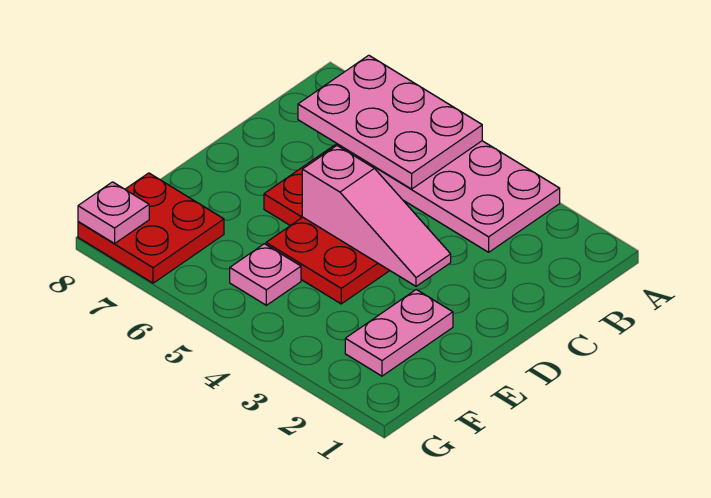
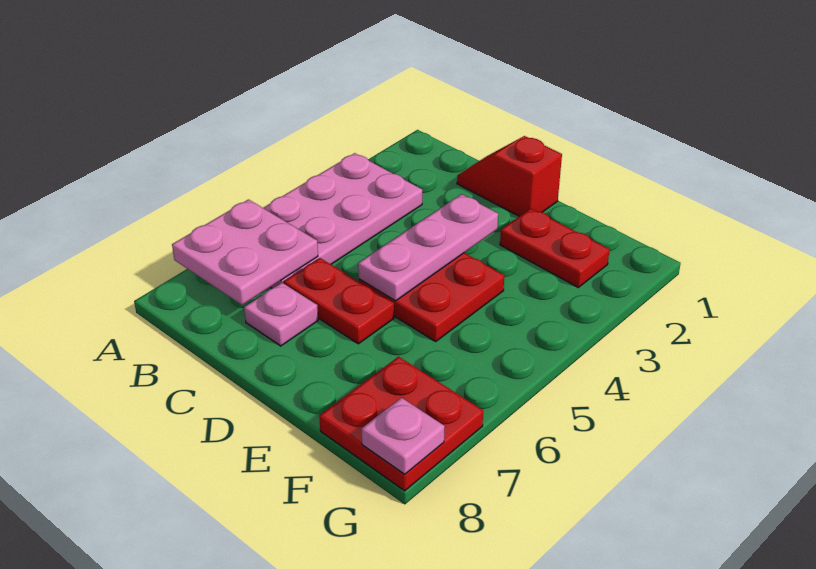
pink 2x3 plate [298,55,482,189] -> pink 2x2 plate [172,200,318,305]
none -> red 1x2 slope [457,136,562,216]
pink 1x3 slope [302,146,451,286] -> pink 1x3 plate [358,194,498,301]
pink 1x2 plate [345,290,453,376] -> red 1x2 plate [500,208,610,287]
pink 1x1 plate [230,244,301,305] -> pink 1x1 plate moved to [244,283,318,346]

